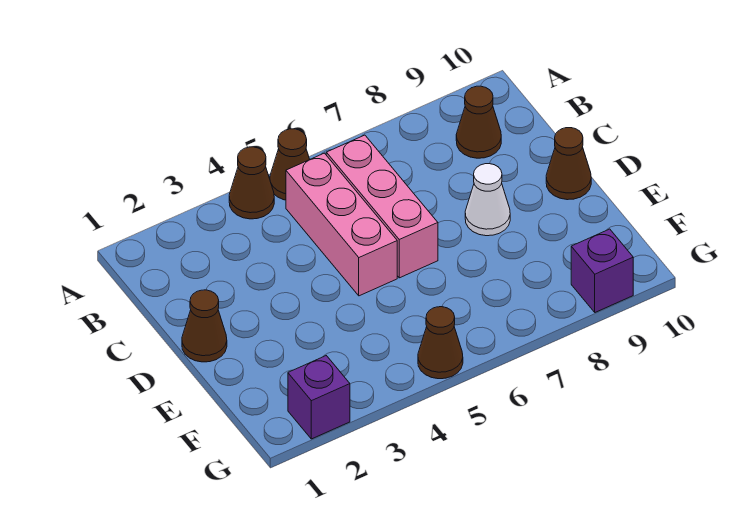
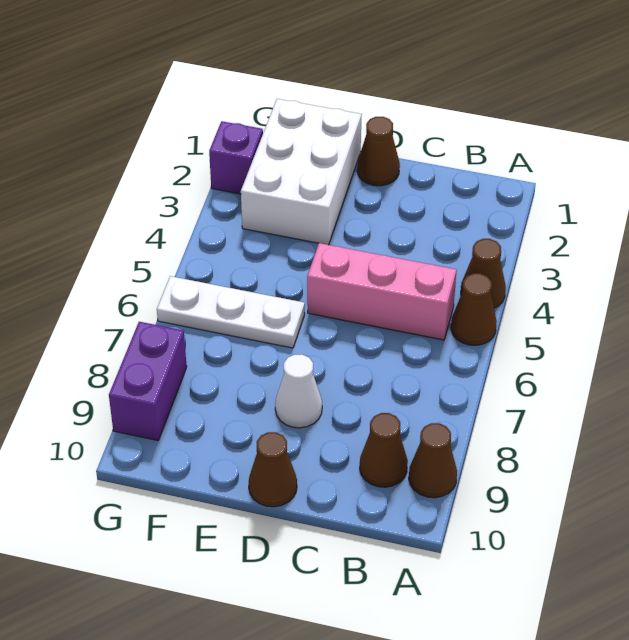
pink 1x3 brick [326,135,438,278] -> none
none -> white 2x3 brick [241,99,362,245]
none -> white 1x3 plate [157,276,305,348]
brown 1x1 cone [418,307,463,379] -> brown 1x1 cone moved to [409,423,457,498]
purple 1x1 brick [571,229,633,312] -> purple 1x2 brick [109,322,187,440]

